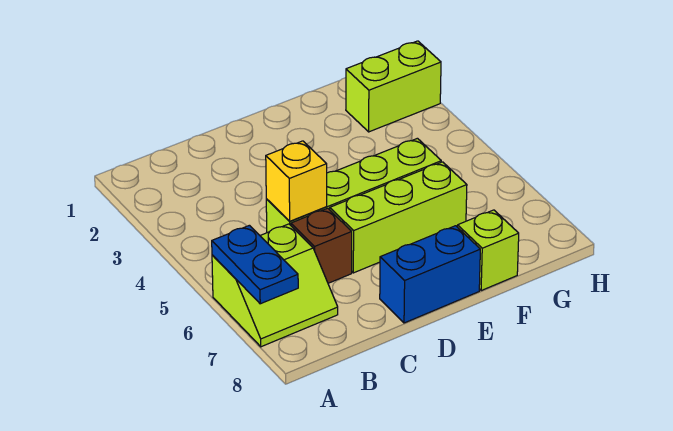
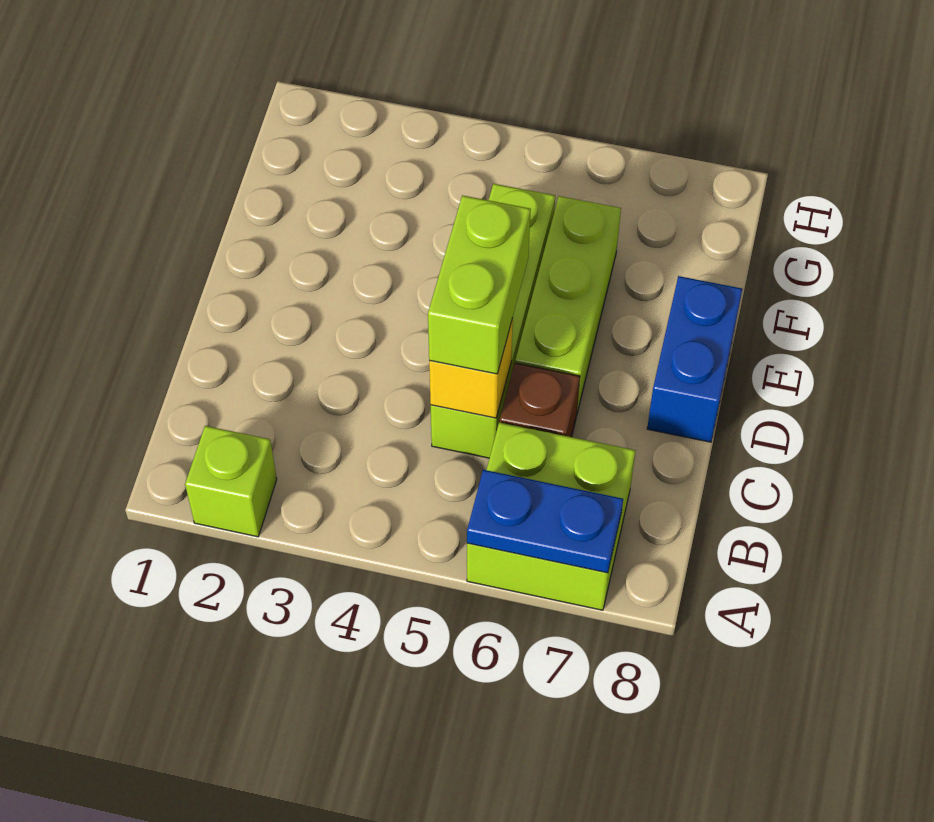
lime 2x2 slope [212,224,338,347] -> lime 2x2 brick [467,422,636,610]
lime 1x1 brick [457,210,519,291] -> lime 1x1 brick moved to [185,426,277,537]
lime 1x2 brick [346,41,441,132] -> lime 1x2 brick moved to [428,195,531,374]

